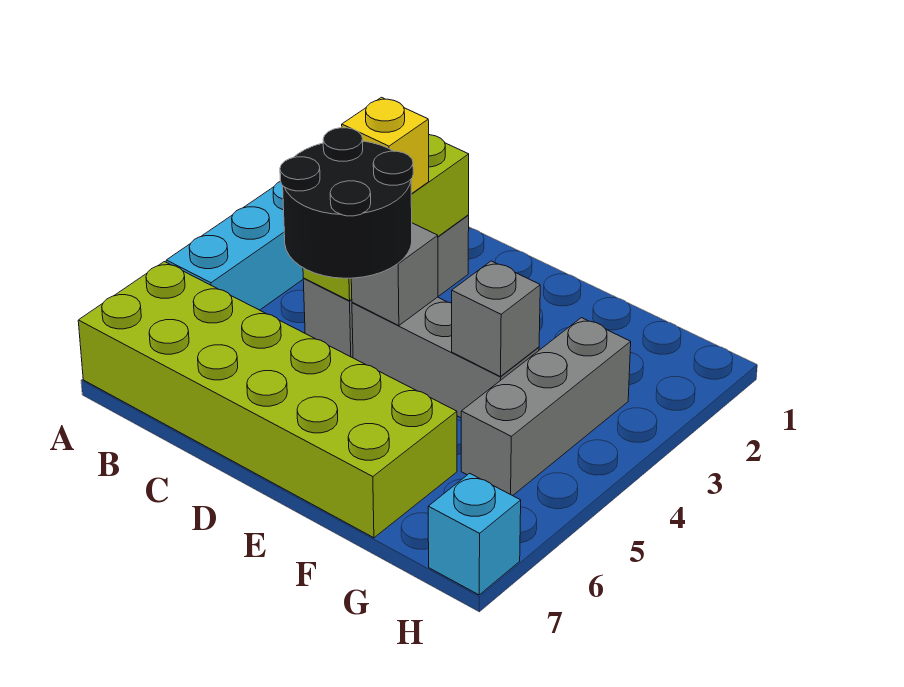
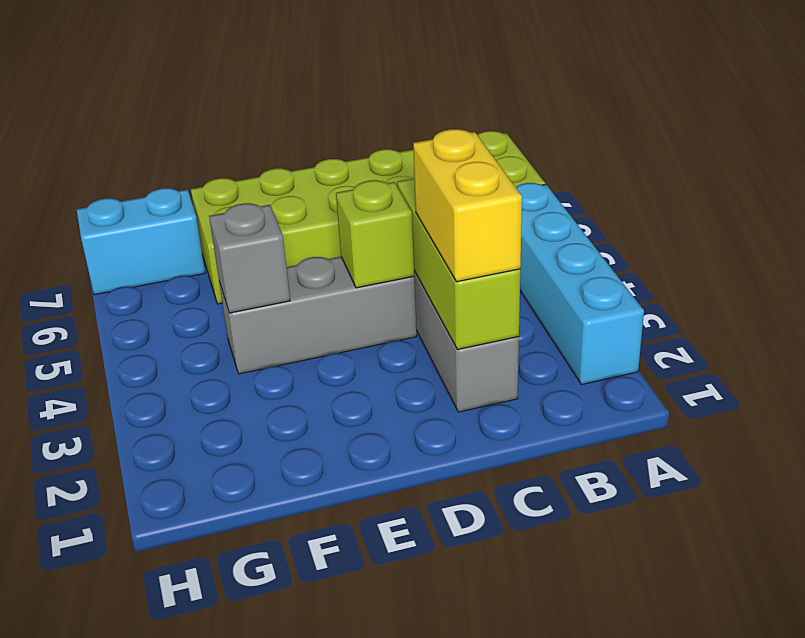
yellow 1x1 brick [342,97,429,194] -> yellow 1x2 brick [413,129,522,282]
black 2x2 round brick [280,128,413,278] -> none
grey 1x1 brick [351,223,438,326] -> lime 1x1 brick [336,180,414,288]
grey 1x3 brick [461,318,631,496] -> none
cyan 1x1 brick [428,473,521,595] -> cyan 1x2 brick [77,188,205,295]

